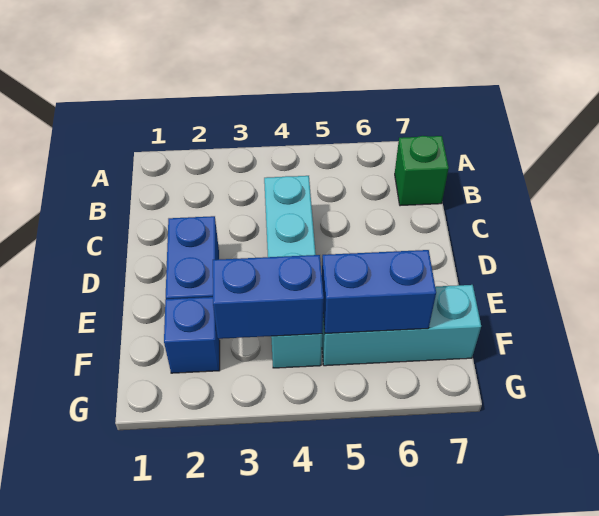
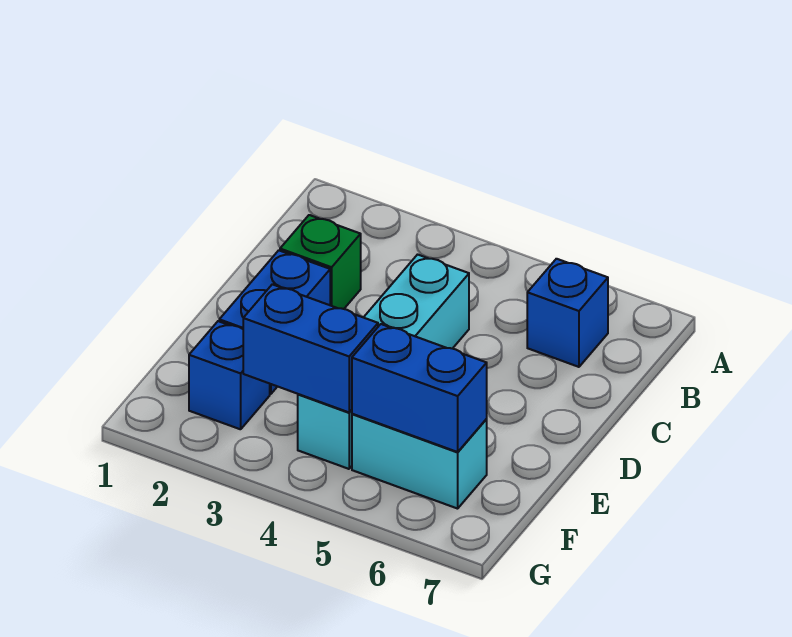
none -> blue 1x1 brick [527,259,608,367]
green 1x1 brick [395,136,449,206] -> green 1x1 brick moved to [280,215,361,309]
cyan 1x3 brick [322,285,481,366] -> cyan 1x2 brick [352,414,487,509]

